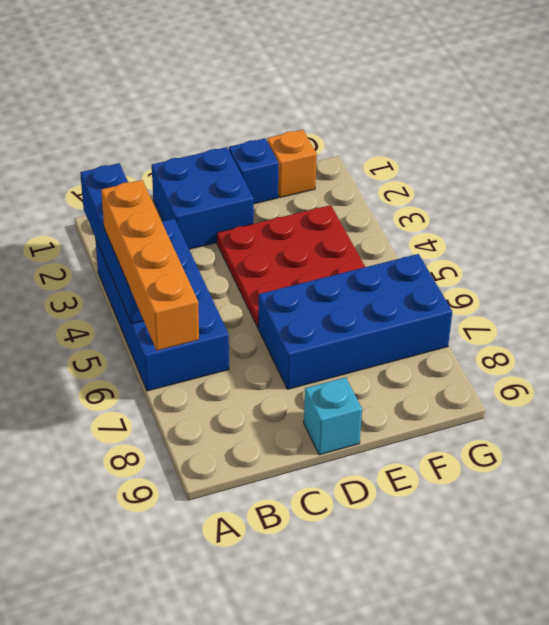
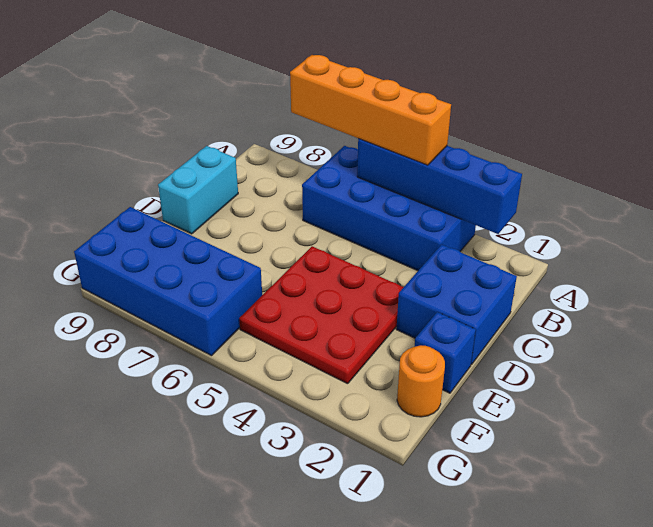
blue 2x4 brick [258,254,452,389] -> blue 2x4 brick turned to [74,207,262,356]
cyan 1x1 brick [304,377,362,455] -> cyan 1x2 brick [158,146,238,234]
orange 1x1 brick [267,130,317,198] -> orange 1x1 round brick [397,345,445,417]

